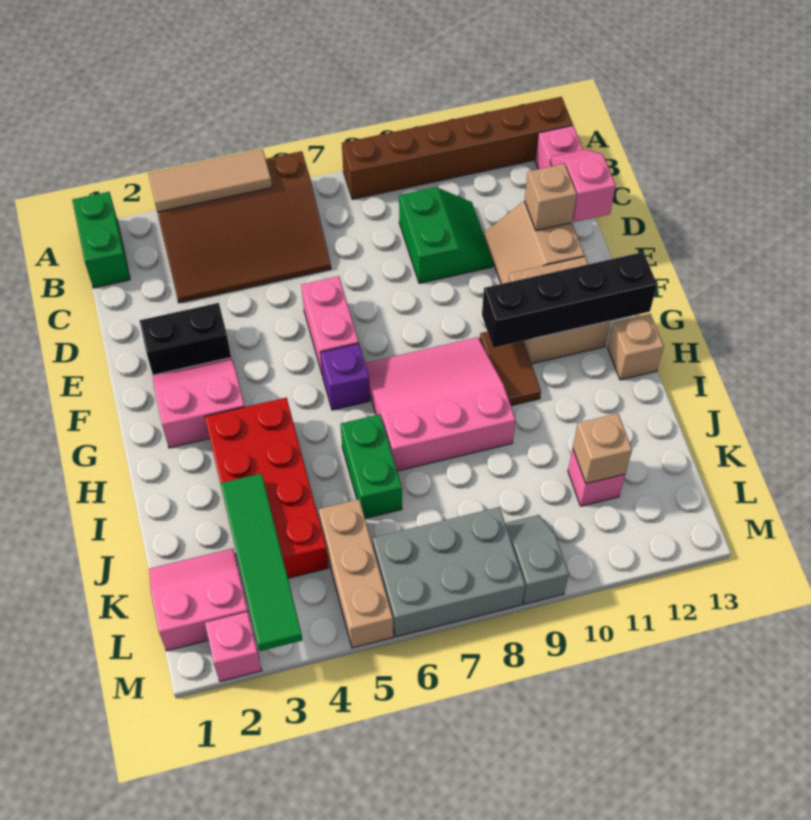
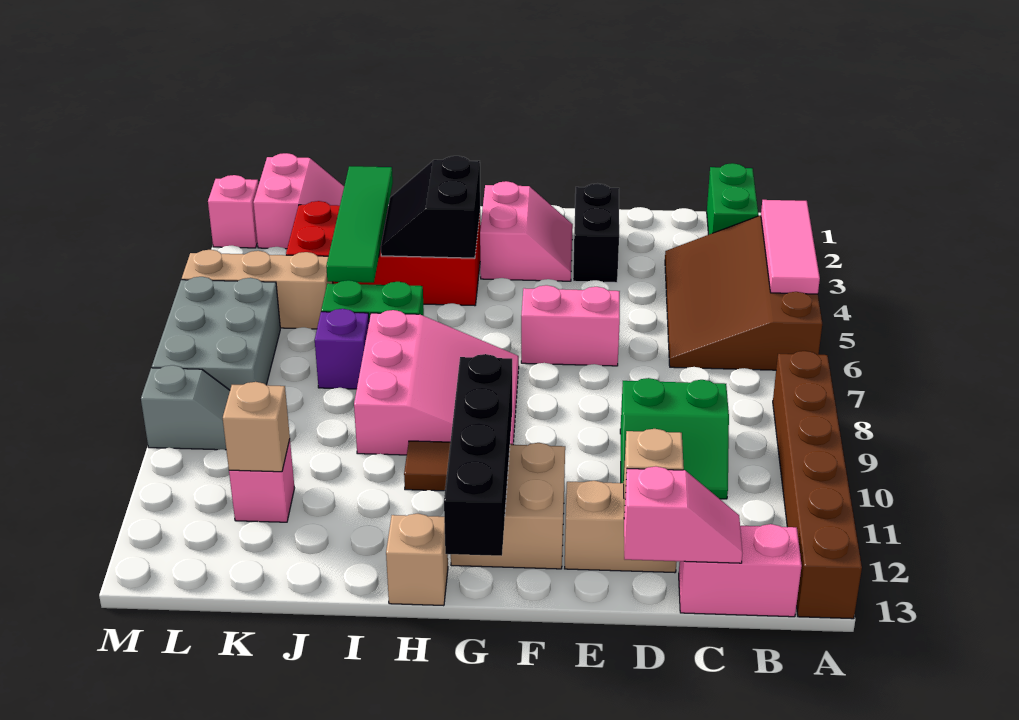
green 1x2 brick [72,192,130,288] -> green 1x2 brick turned to [707,163,758,235]
tan 1x3 tile [148,149,272,212] -> pink 1x3 tile [761,200,820,294]
purple 1x1 brick [320,344,370,410] -> purple 1x1 brick moved to [315,309,369,389]
none -> black 2x2 slope [381,156,480,258]
green 1x4 tile [220,474,303,651] -> green 1x4 tile turned to [326,166,393,283]

